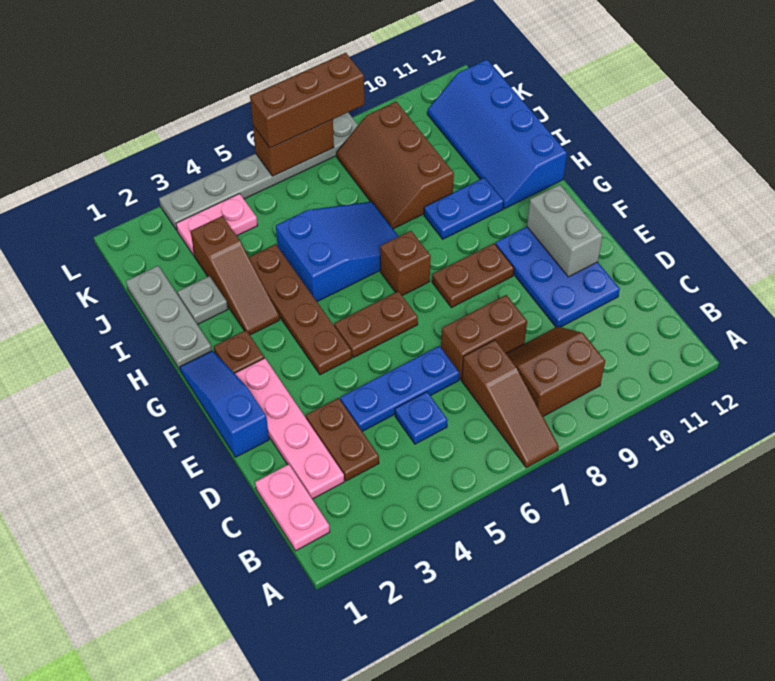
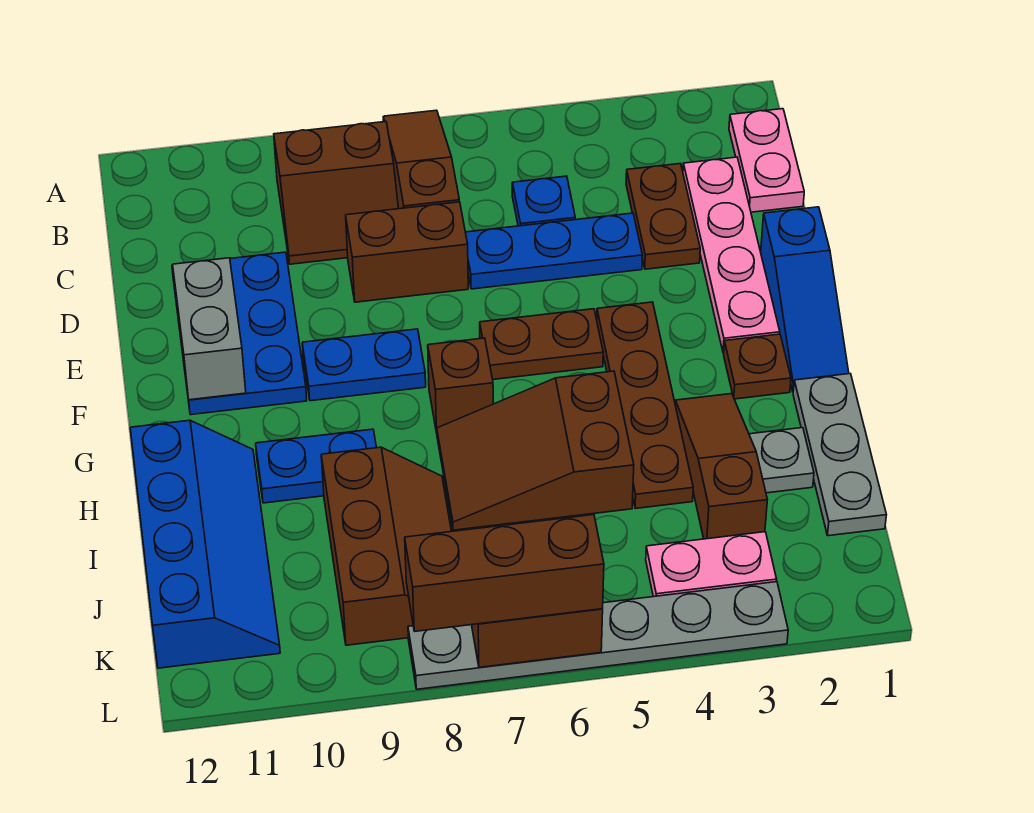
brown 1x2 plate [432,243,514,308] -> blue 1x2 plate [302,329,426,401]
blue 2x3 slope [276,202,399,302] -> brown 2x3 slope [437,371,634,530]

